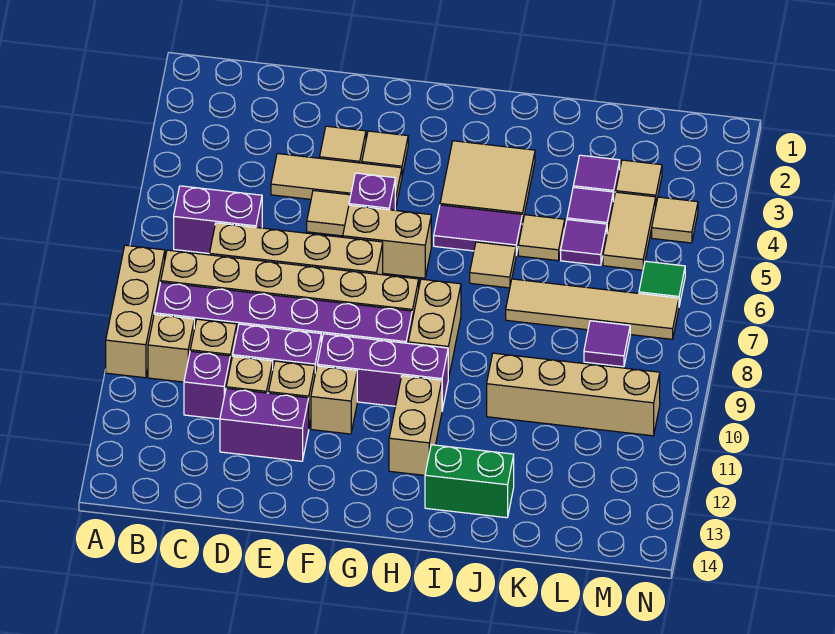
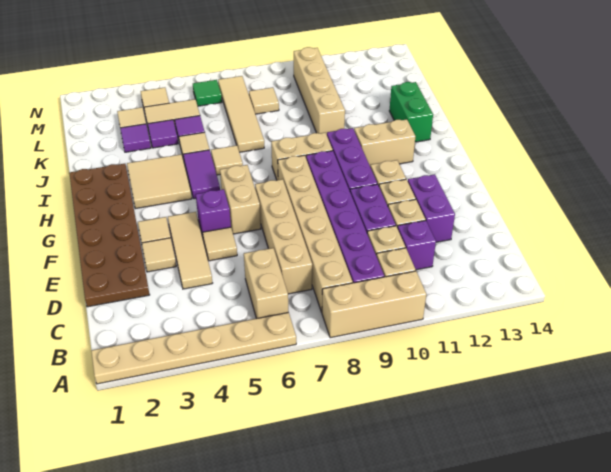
none -> tan 1x6 plate [91,312,296,384]
purple 1x2 brick [174,186,262,253] -> tan 1x2 brick [244,248,288,319]
none -> brown 2x6 plate [69,164,150,307]
purple 1x1 tile [584,321,630,367] -> tan 1x1 tile [249,87,279,114]

